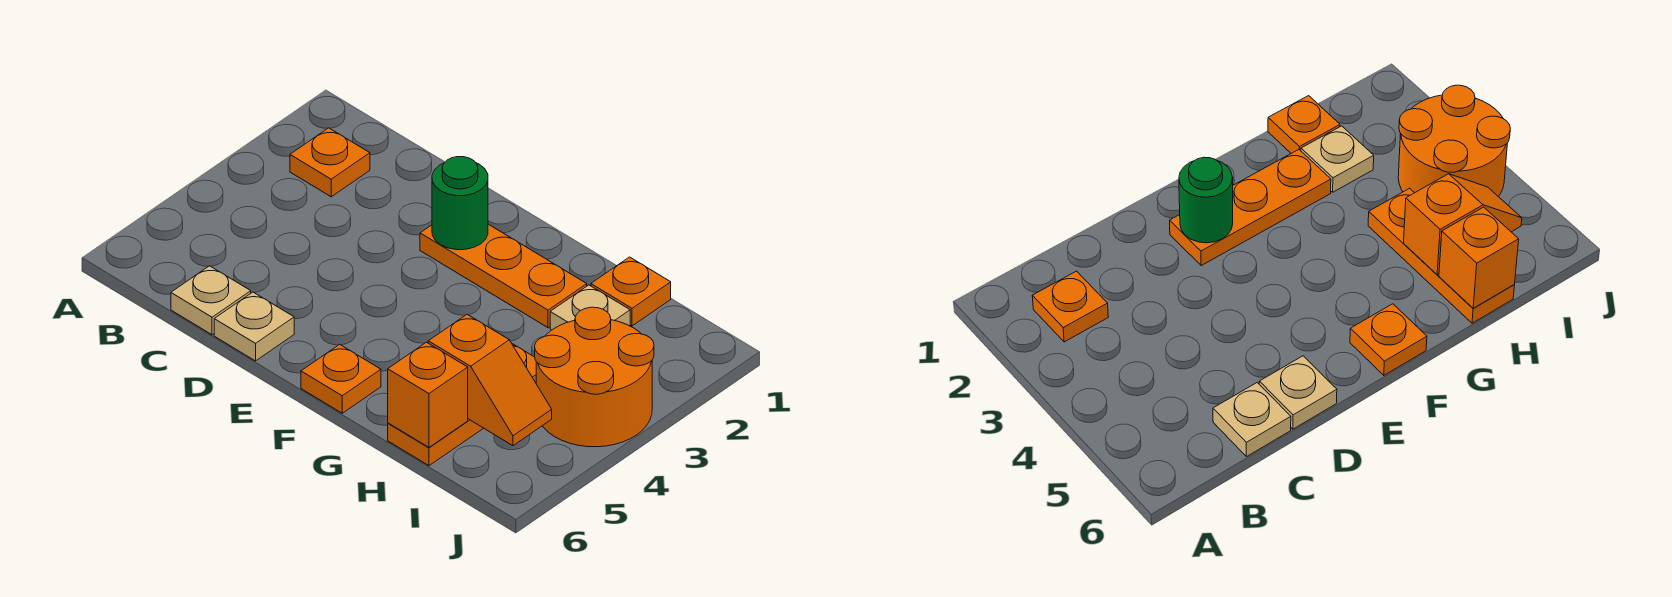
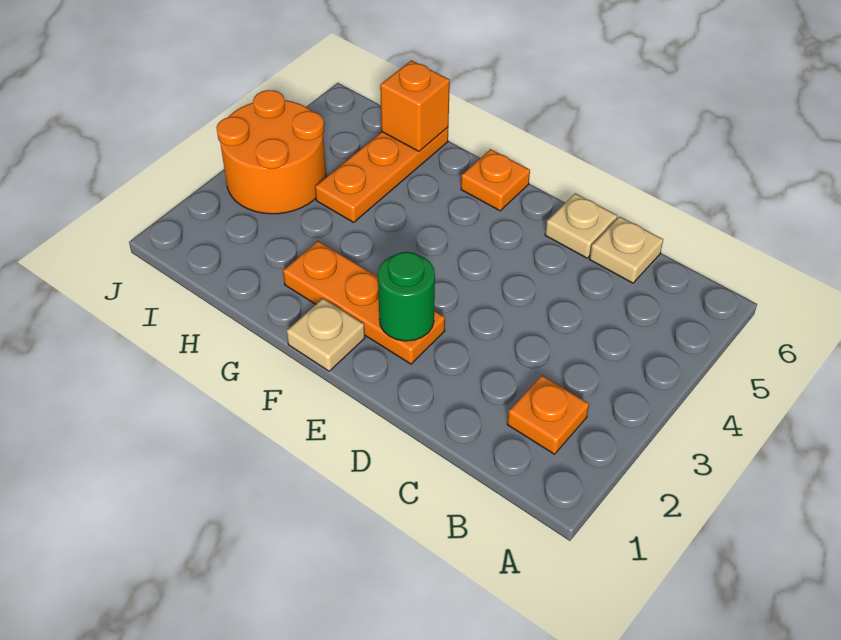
orange 1x1 plate [591,257,671,326] -> none
tan 1x1 plate [550,285,630,330] -> tan 1x1 plate moved to [287,299,365,371]
orange 1x2 slope [428,314,552,446] -> none

